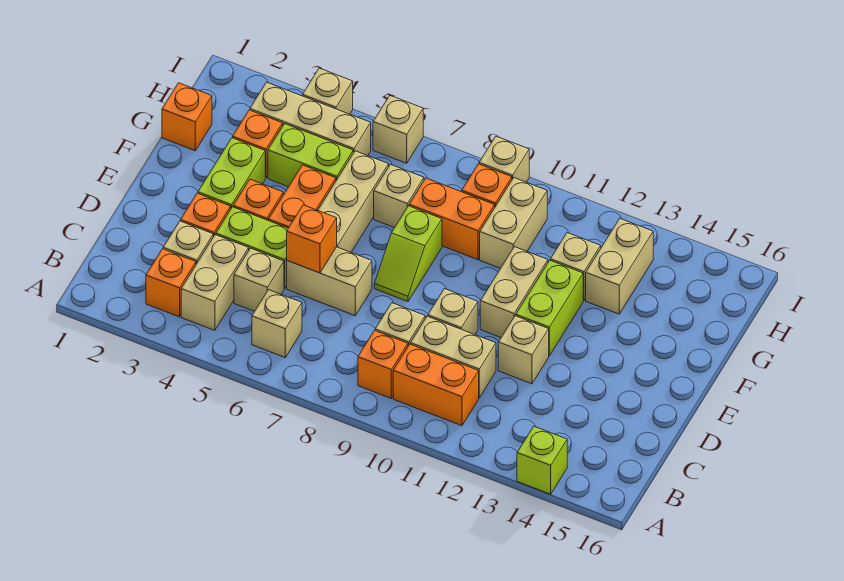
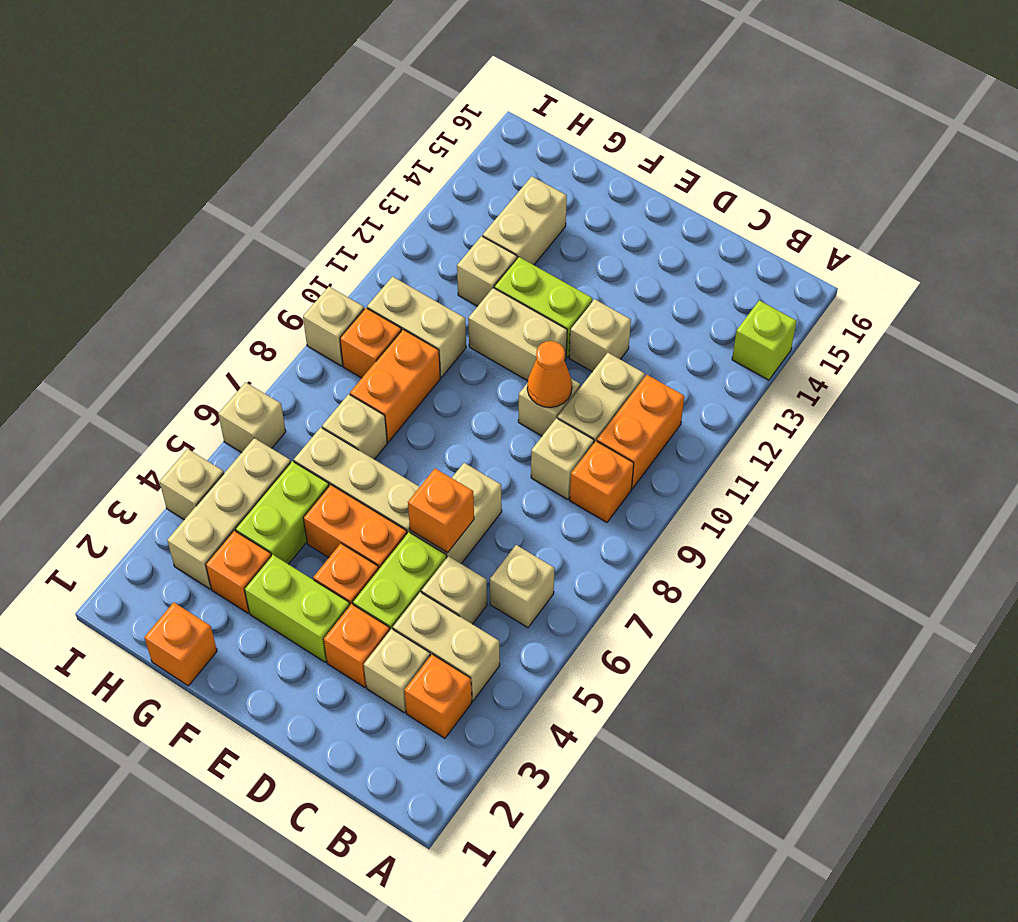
none -> orange 1x1 cone [527,341,572,408]
lime 1x2 slope [374,206,442,302] -> none
tan 1x2 brick [586,219,653,314] -> tan 1x2 brick turned to [483,176,567,265]

